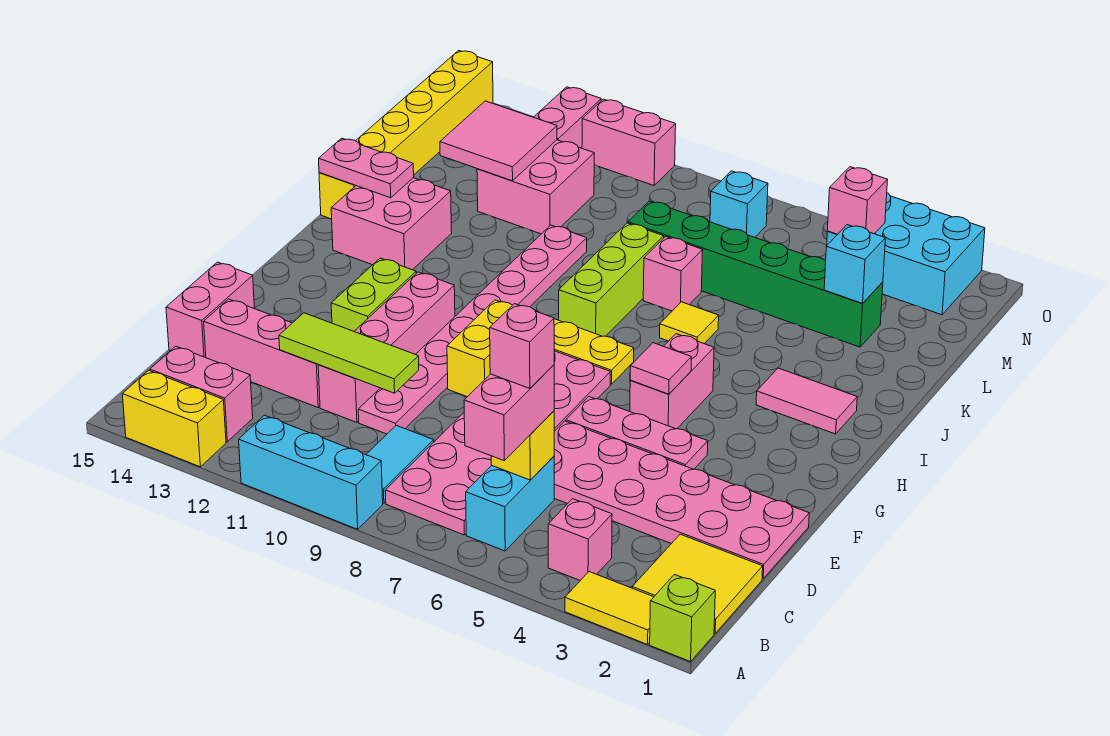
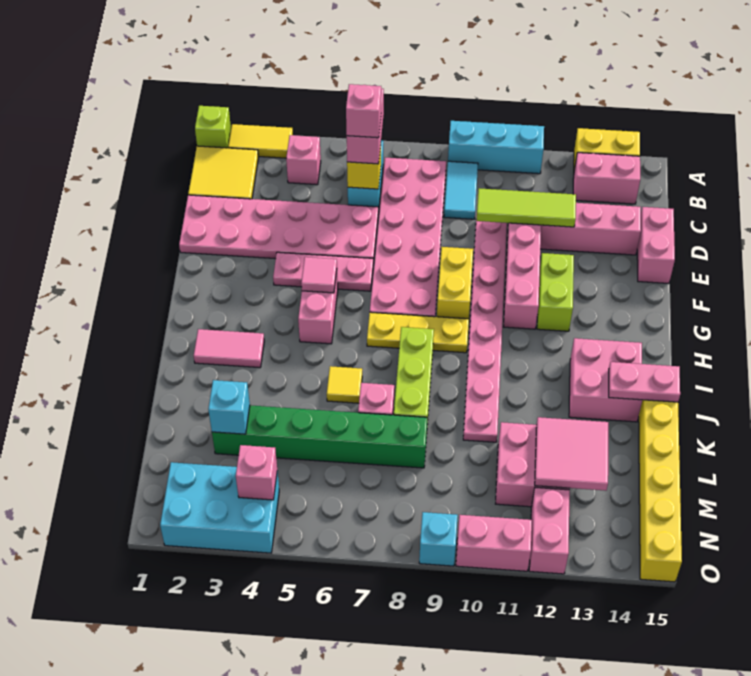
cyan 1x1 brick [710,171,768,237] -> cyan 1x1 brick moved to [419,512,458,566]

